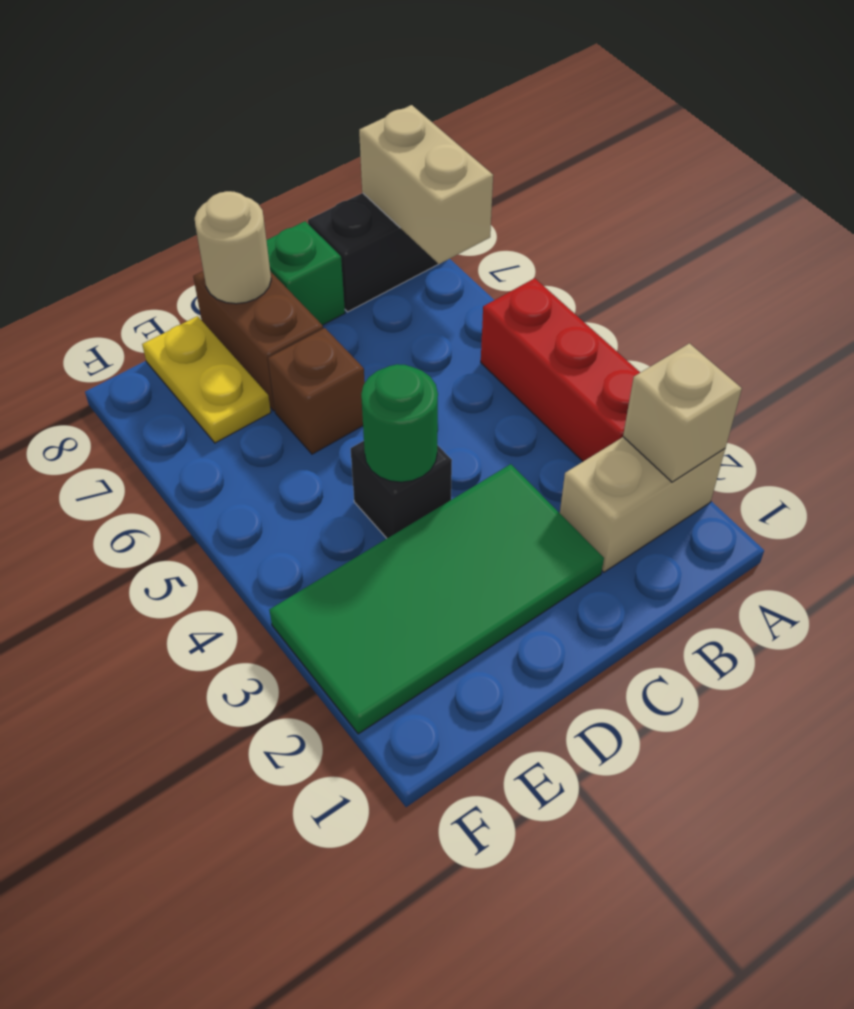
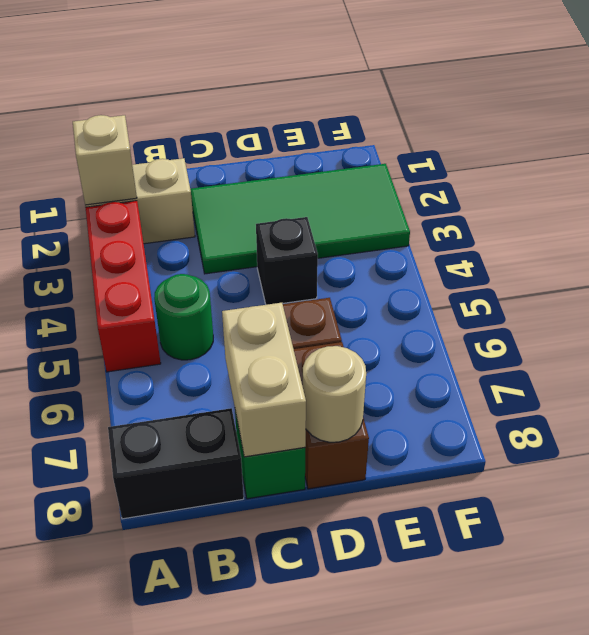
tan 1x2 brick [359,105,493,264] -> tan 1x2 brick moved to [222,303,306,457]
green 1x1 round brick [361,364,438,482] -> green 1x1 round brick moved to [154,274,213,360]
yellow 1x2 plate [142,316,271,443] -> none

